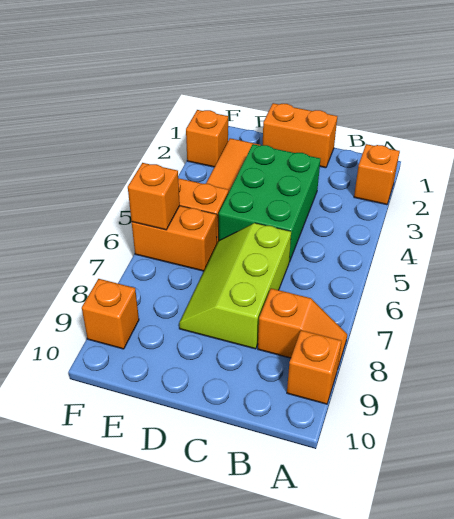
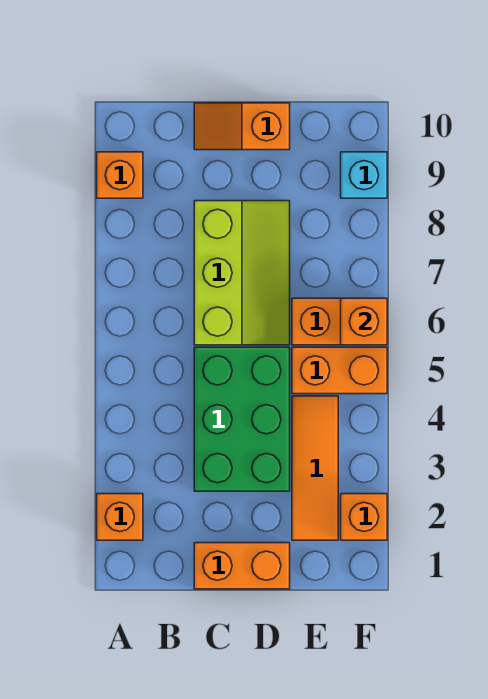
orange 1x2 slope [258,288,347,370] -> orange 1x2 slope moved to [194,103,290,150]
orange 1x1 brick [82,279,139,349] -> cyan 1x1 brick [341,152,387,198]

